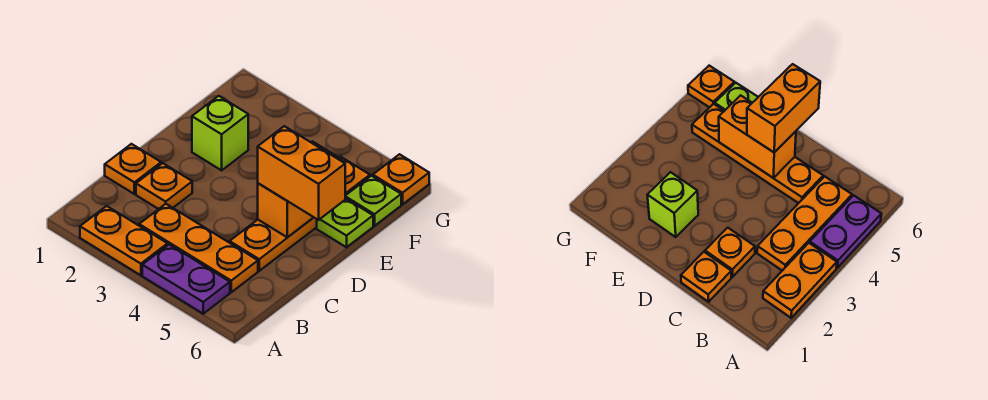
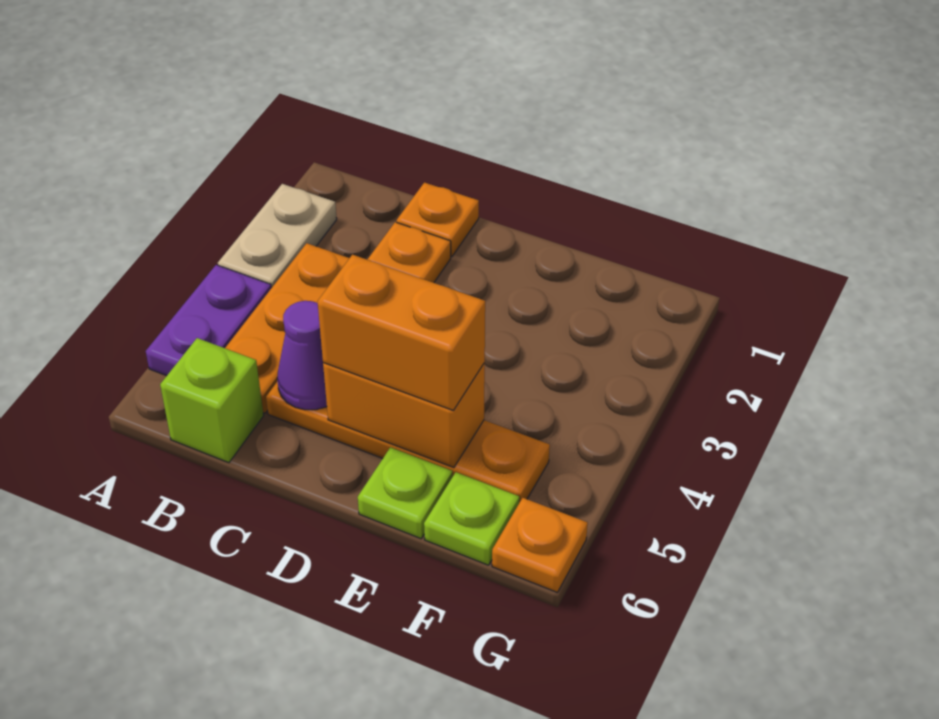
orange 1x2 plate [80,206,168,275] -> tan 1x2 plate [218,184,337,288]
none -> purple 1x1 cone [277,301,327,410]
orange 1x2 brick [258,126,345,220] -> orange 1x2 brick turned to [317,255,485,410]
lime 1x1 brick [192,96,248,170] -> lime 1x1 brick moved to [160,338,264,463]

